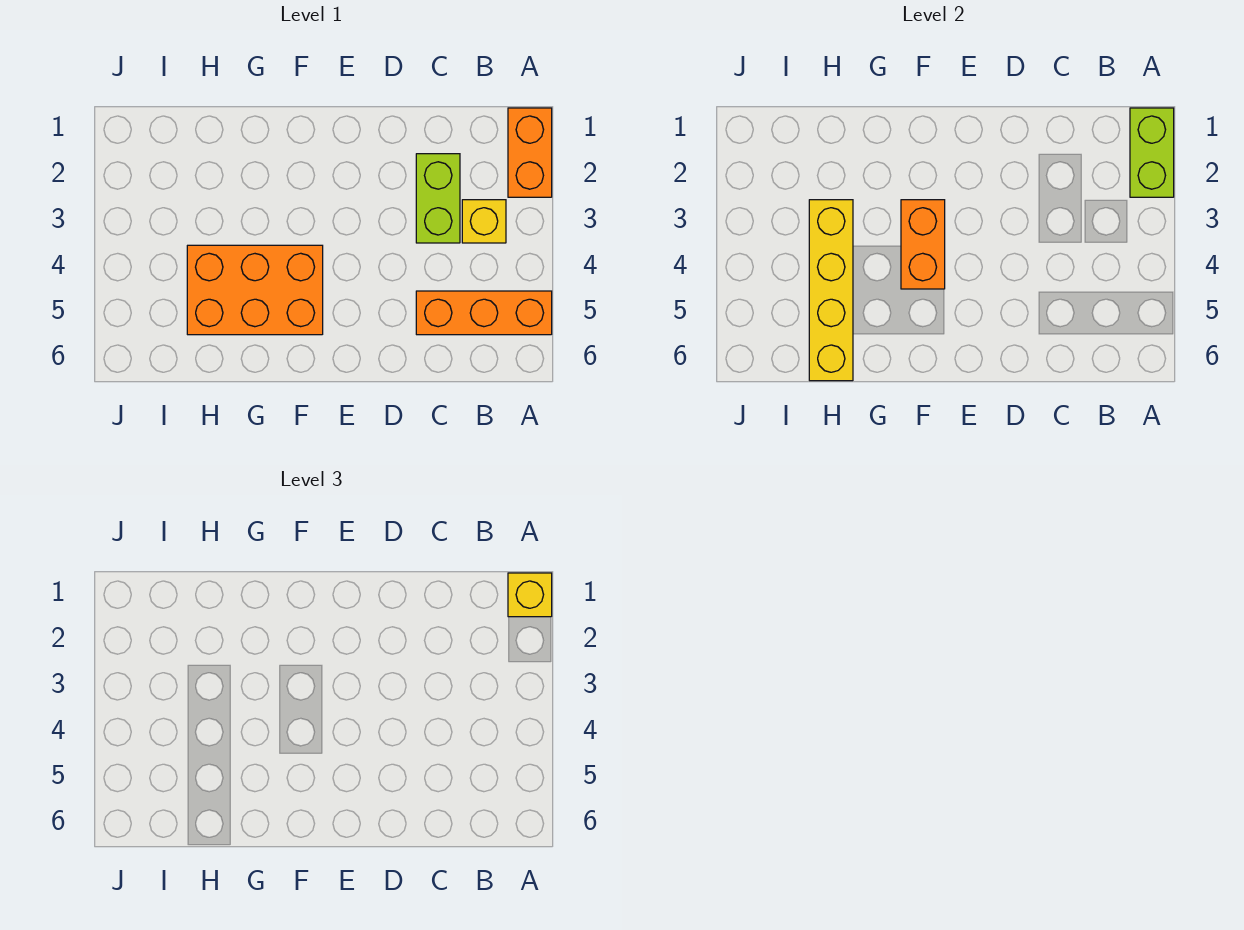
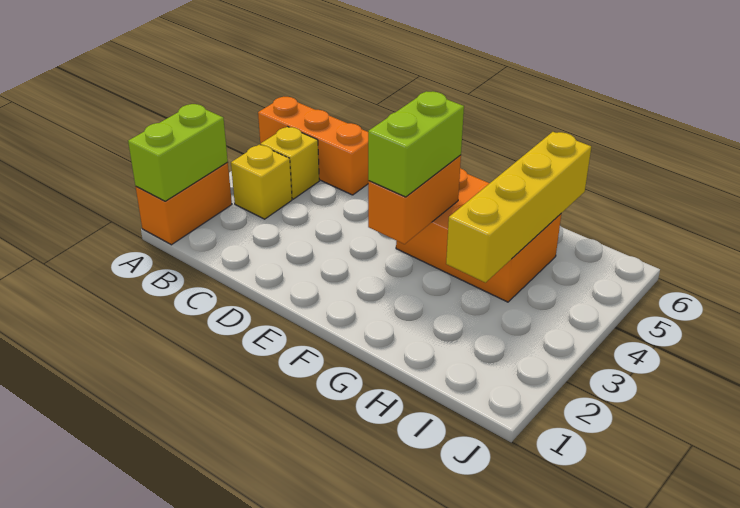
yellow 1x1 brick [508,573,552,617] -> yellow 1x1 brick moved to [261,127,319,199]
lime 1x2 brick [416,154,460,243] -> lime 1x2 brick moved to [368,91,464,197]

